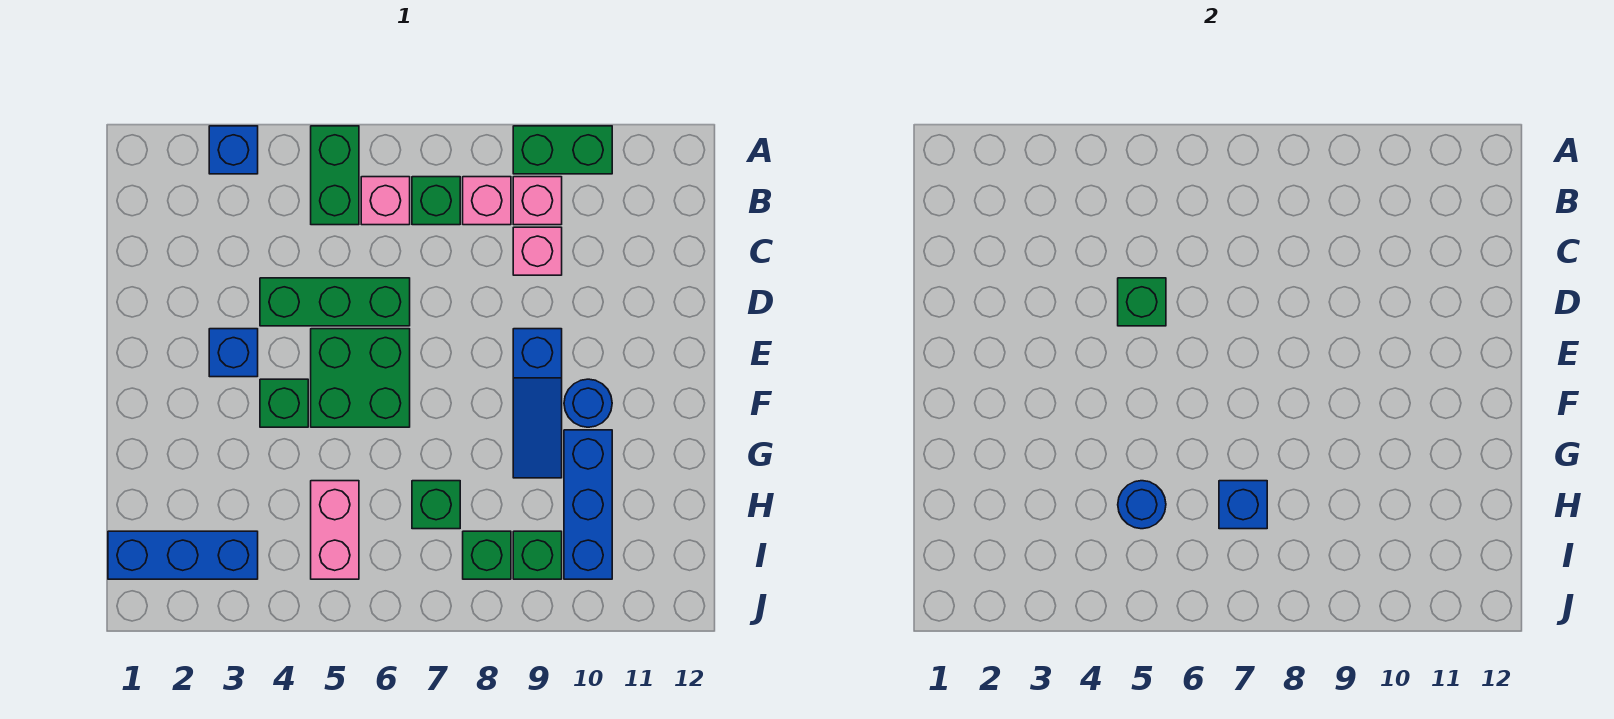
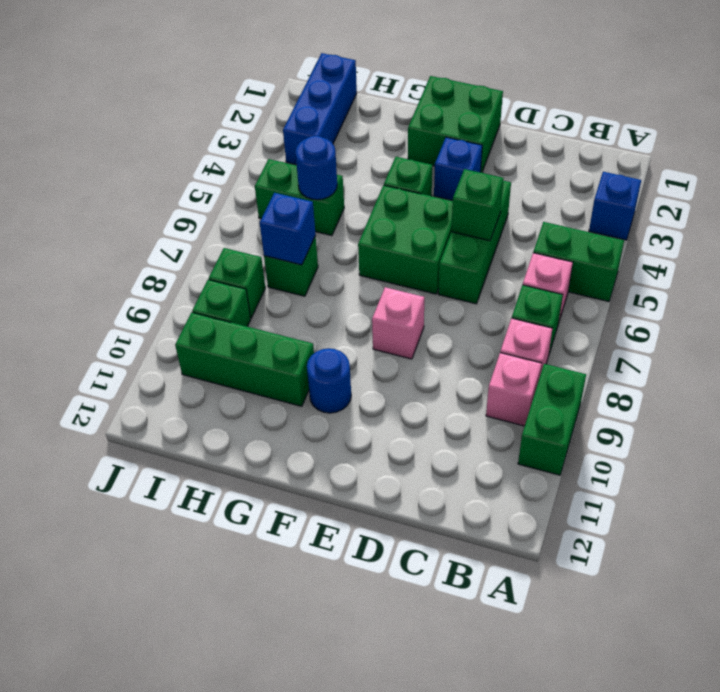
pink 1x1 brick [513,227,562,275] -> pink 1x1 brick moved to [372,287,424,359]
none -> green 2x2 brick [408,76,503,172]
blue 1x3 slope [513,329,562,478] -> none
blue 1x3 brick [564,430,612,579] -> green 1x3 brick [175,312,314,406]
pink 1x2 brick [311,481,359,579] -> green 1x2 brick [255,159,344,235]

